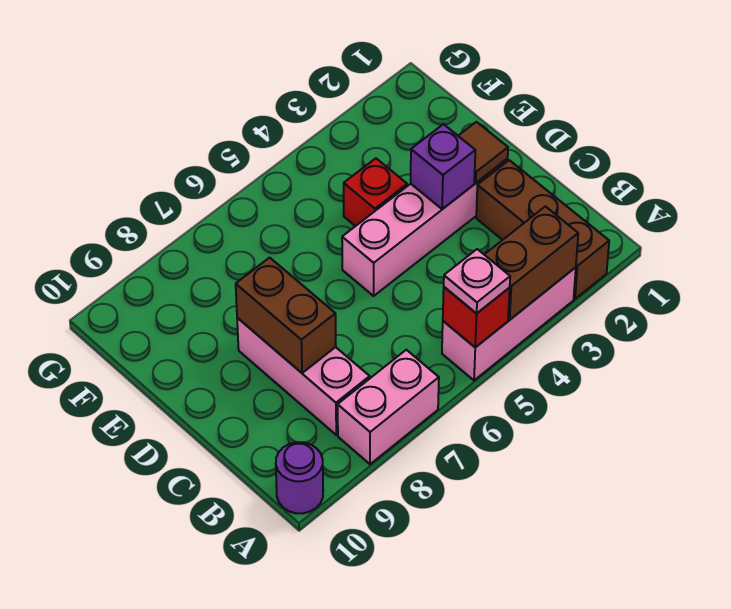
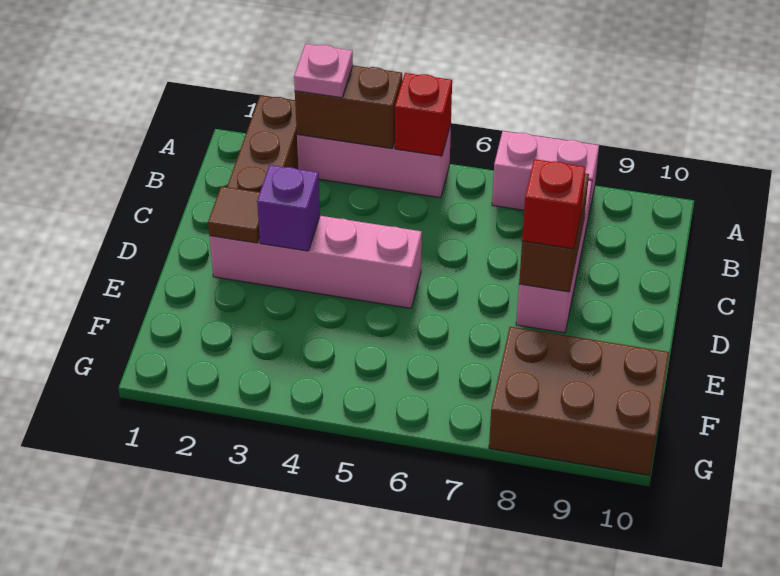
pink 1x1 plate [444,249,510,314] -> pink 1x1 plate moved to [294,44,353,98]
purple 1x1 round brick [276,442,323,513] -> none
red 1x1 brick [344,158,407,226] -> red 1x1 brick moved to [522,159,586,249]
none -> brown 2x3 brick [489,327,669,476]

